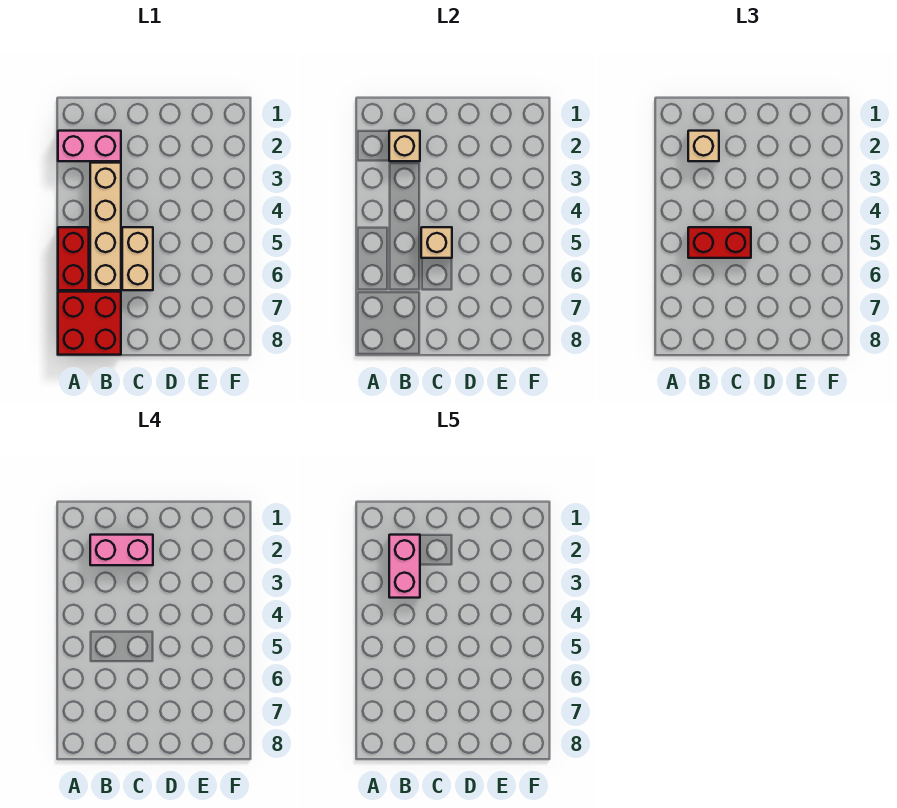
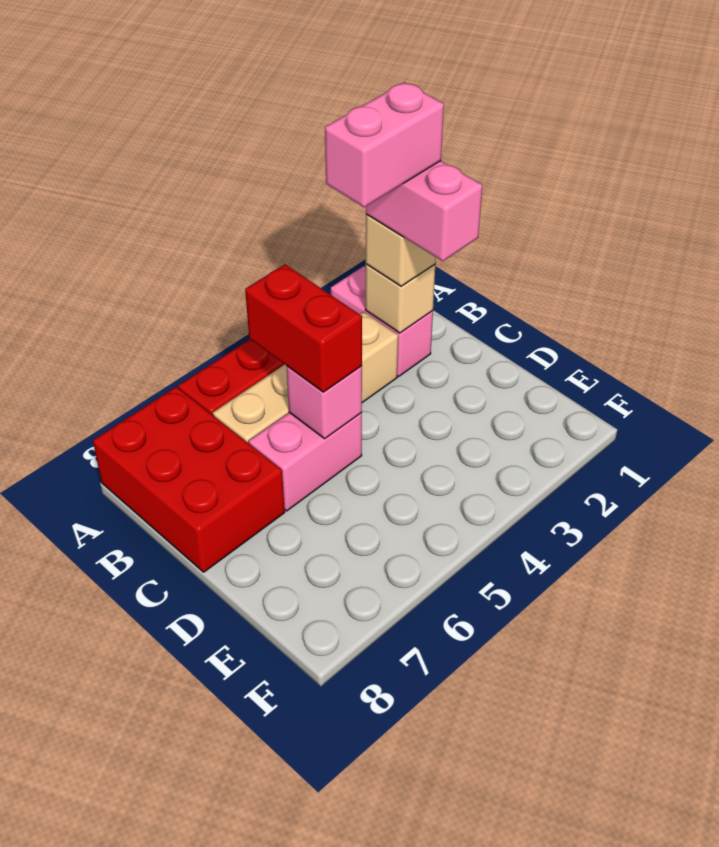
red 2x2 brick [58,292,121,355] -> red 2x3 brick [93,387,285,572]
tan 1x2 brick [122,227,153,290] -> pink 1x2 brick [249,413,362,511]
tan 1x1 brick [421,227,452,258] -> pink 1x1 brick [287,366,362,439]

